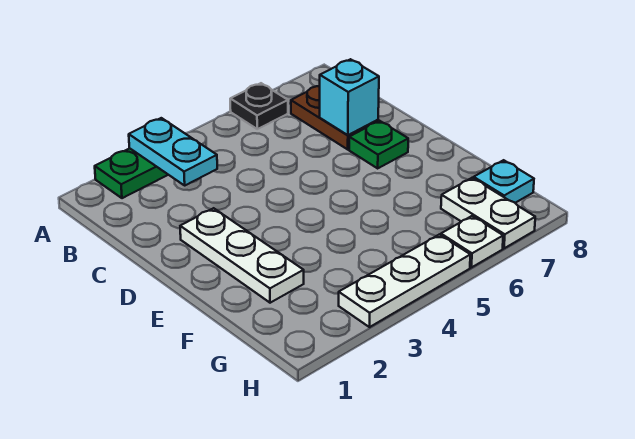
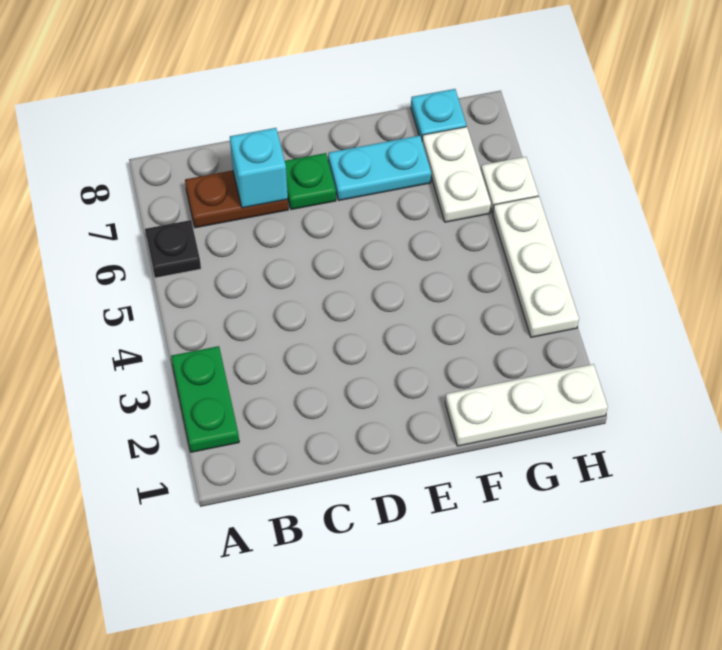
cyan 1x2 plate [129,118,217,185] -> cyan 1x2 plate moved to [328,136,431,200]
white 1x3 plate [180,208,304,303] -> white 1x3 plate moved to [445,364,608,446]
white 1x2 plate [441,178,535,248] -> white 1x2 plate turned to [422,127,491,222]

